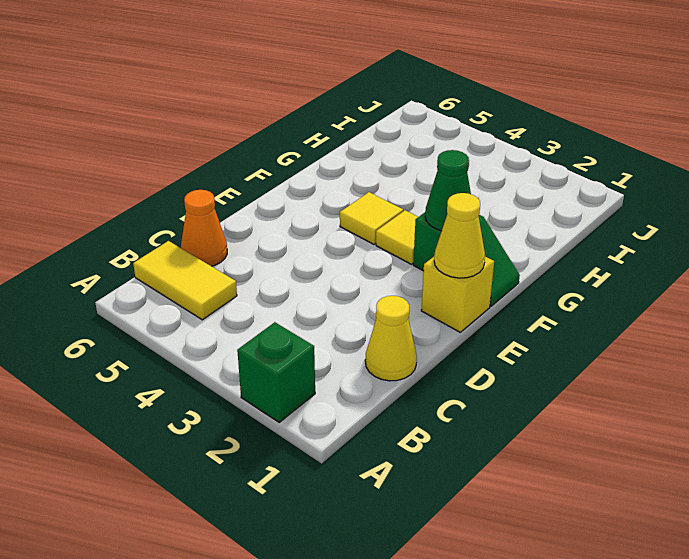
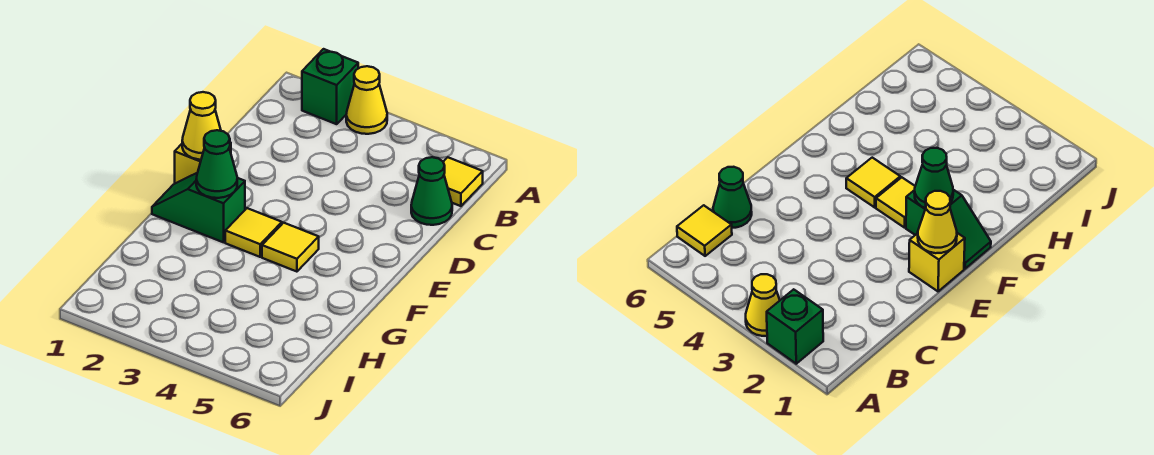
yellow 1x2 tile [133,241,237,320] -> yellow 1x1 tile [443,157,483,206]
yellow 1x1 cone [365,296,417,381] -> yellow 1x1 cone moved to [346,66,387,134]
orange 1x1 cone [181,190,227,266] -> green 1x1 cone [411,157,452,225]

